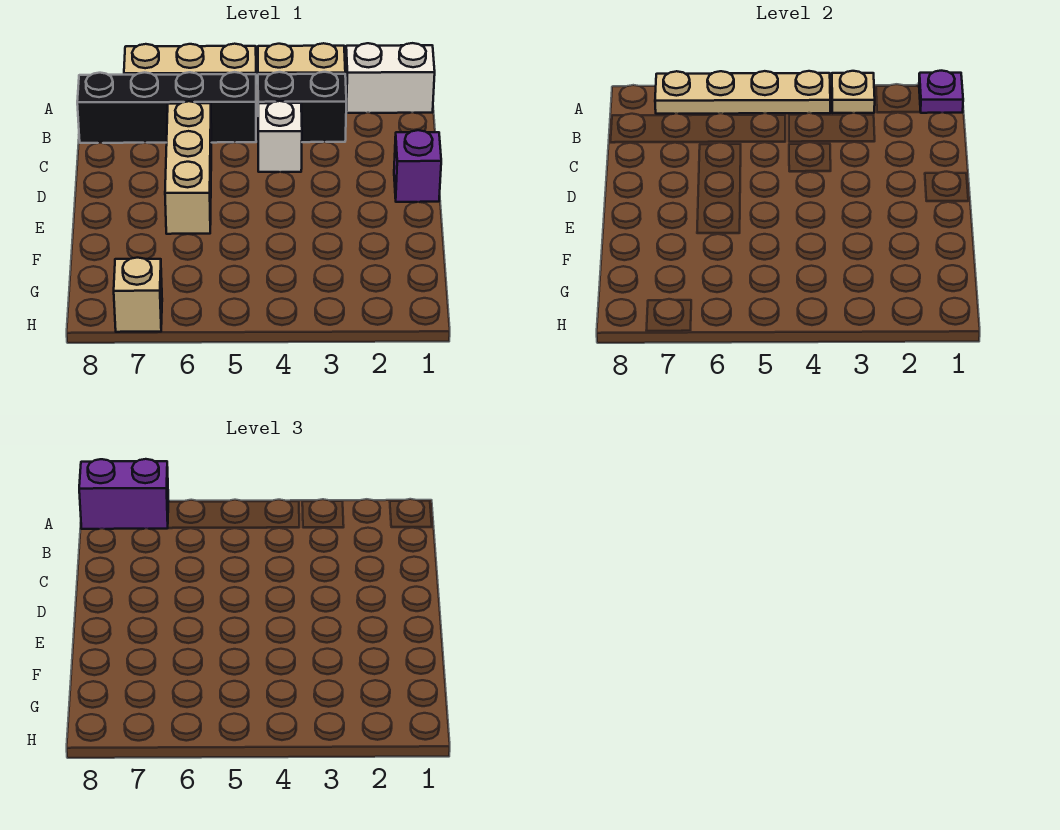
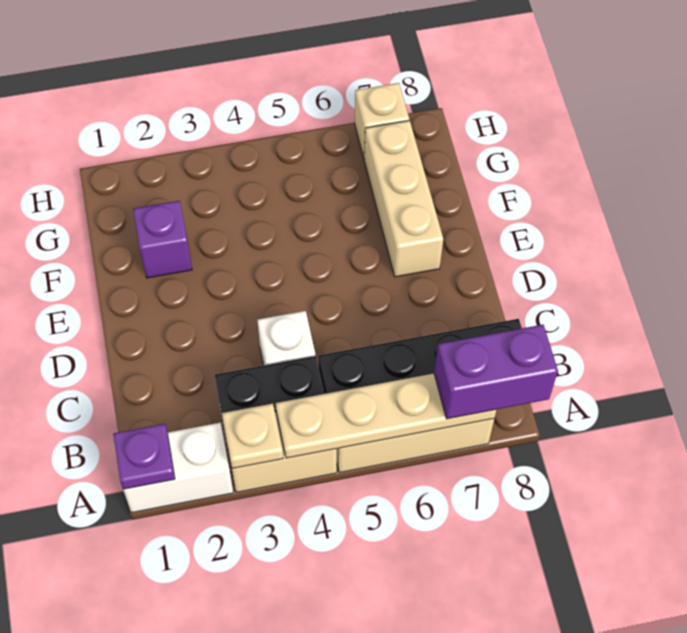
tan 1x3 brick [165,101,211,234] -> tan 1x3 brick moved to [364,120,443,277]
purple 1x1 brick [394,130,441,202] -> purple 1x1 brick moved to [133,201,192,278]

